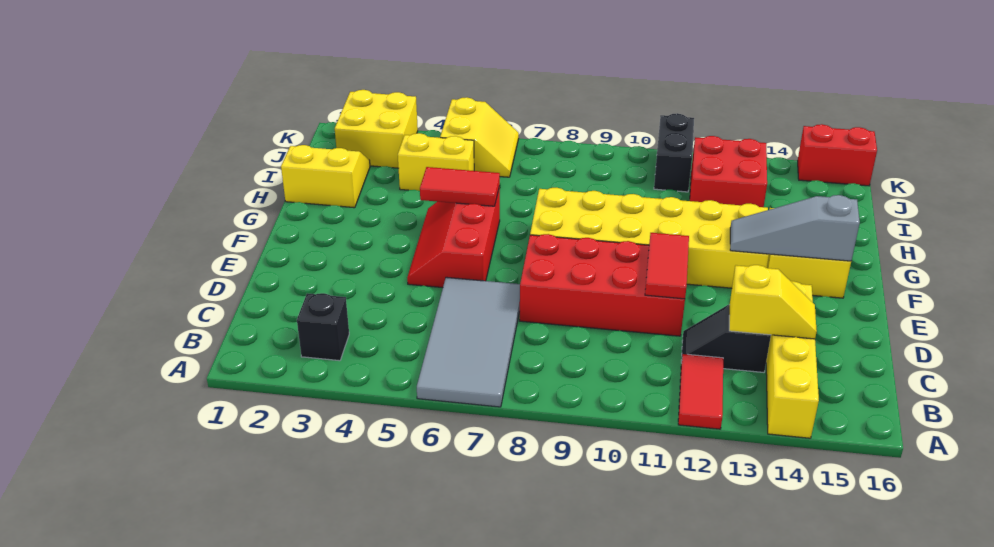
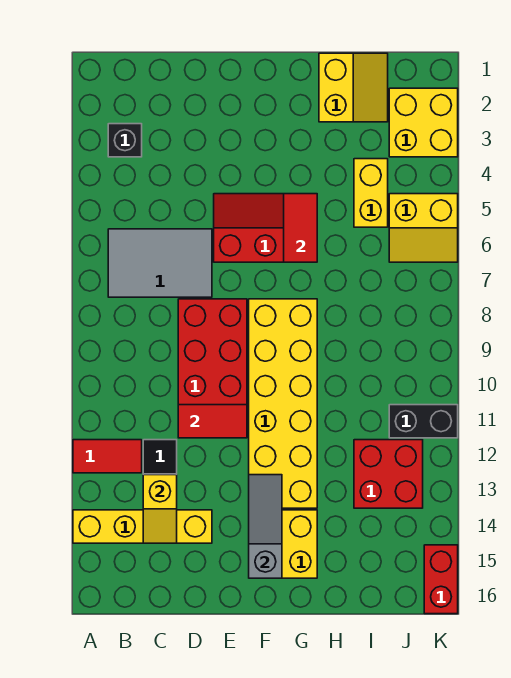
grey 2x4 tile [417,277,520,407] -> grey 2x3 tile [108,229,212,297]

